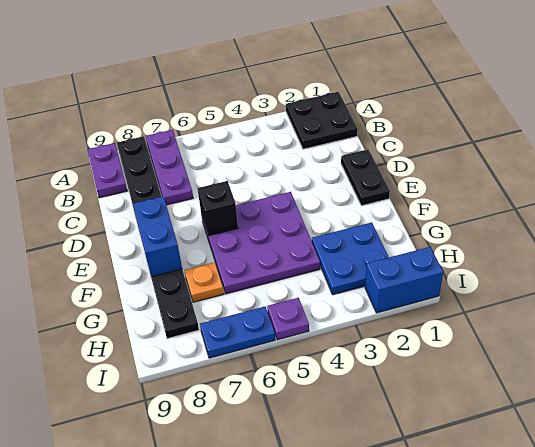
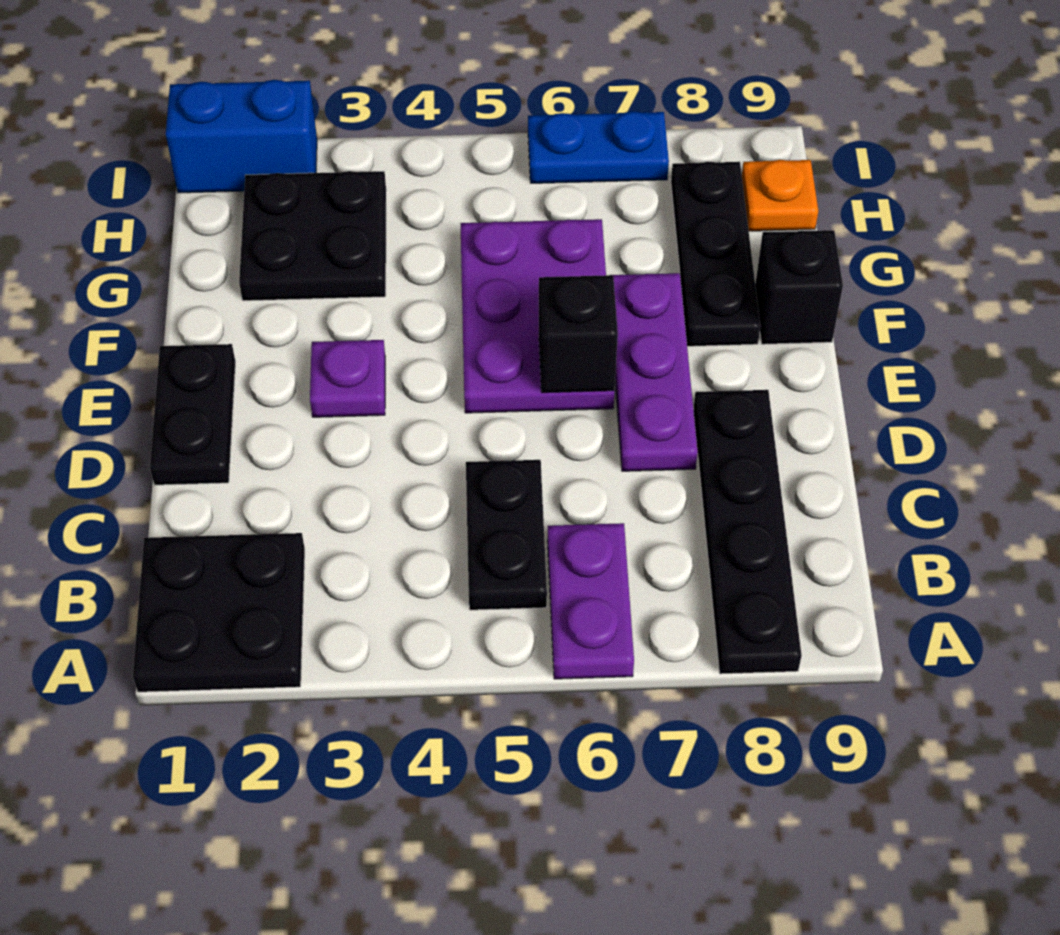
purple 1x3 plate [146,130,193,205] -> purple 1x3 plate moved to [613,273,698,471]
purple 1x2 plate [88,143,127,198] -> purple 1x2 plate moved to [547,523,634,679]
none -> black 1x2 plate [466,460,547,610]
purple 3x3 plate [202,192,320,294] -> purple 2x3 plate [460,219,615,413]
blue 1x2 brick [133,196,182,277] -> none
none -> black 1x1 brick [755,230,843,344]
blue 2x2 plate [312,222,389,295] -> black 2x2 plate [239,171,386,301]
orange 1x1 plate [184,262,224,302] -> orange 1x1 plate moved to [742,160,818,231]
purple 1x1 plate [267,298,309,340] -> purple 1x1 plate moved to [310,340,385,417]

